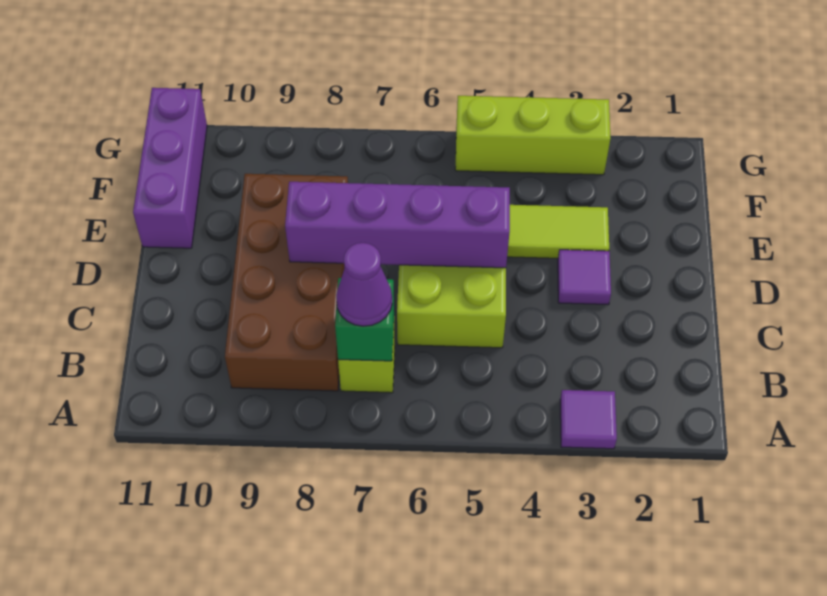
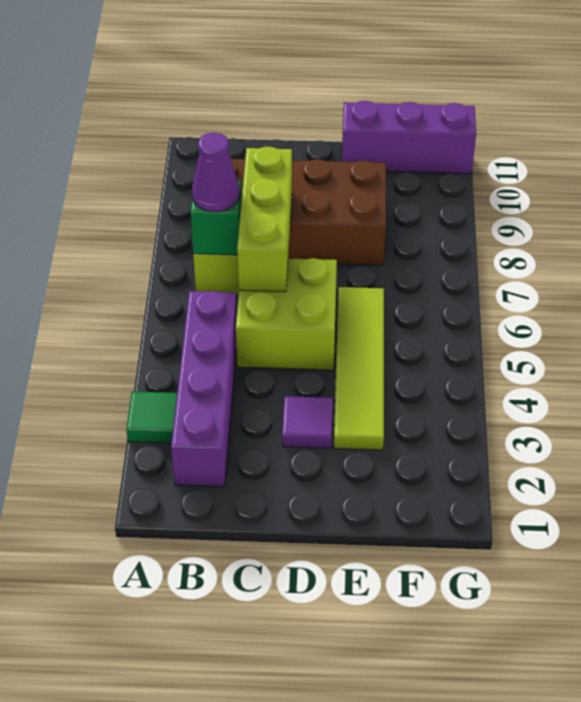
purple 1x1 tile [560,390,617,449] -> green 1x1 tile [126,391,177,443]
purple 1x4 brick [285,182,510,268] -> purple 1x4 brick moved to [171,291,237,487]
lime 1x3 brick [455,96,611,175] -> lime 1x3 brick moved to [237,146,292,292]

